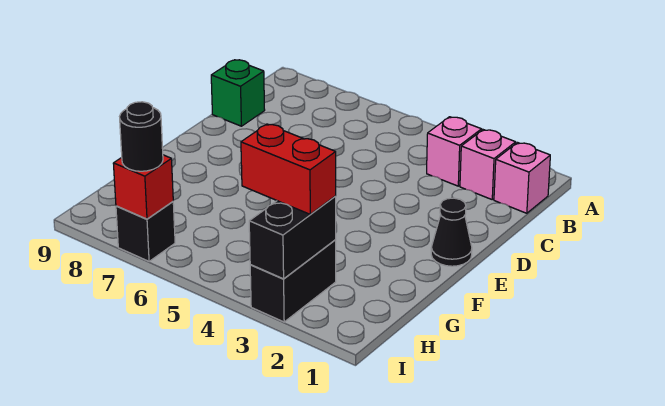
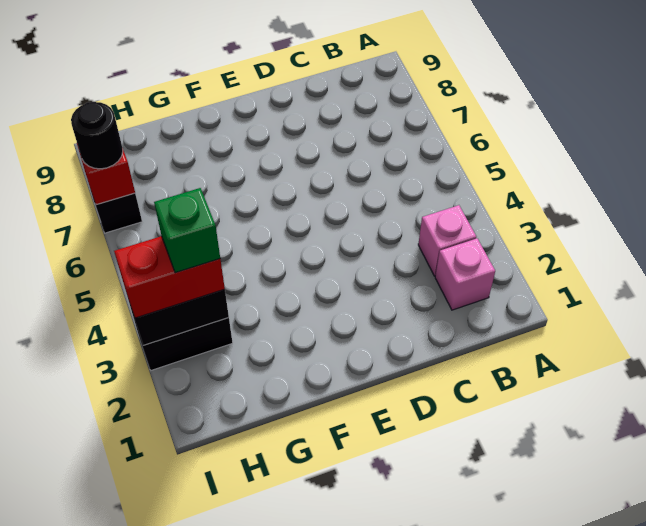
pink 1x1 brick [494,143,550,213] -> none
green 1x1 brick [211,60,265,126] -> green 1x1 brick moved to [154,188,220,273]
black 1x1 cone [431,198,472,266] -> none
red 1x2 brick [241,124,336,214] -> red 1x2 brick turned to [114,236,225,318]

